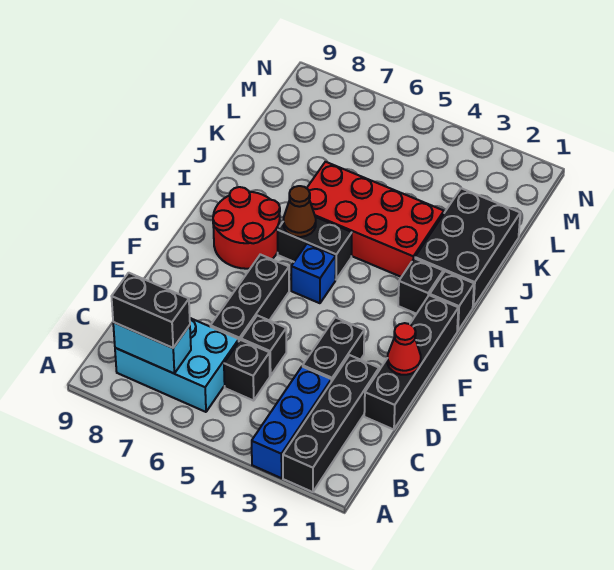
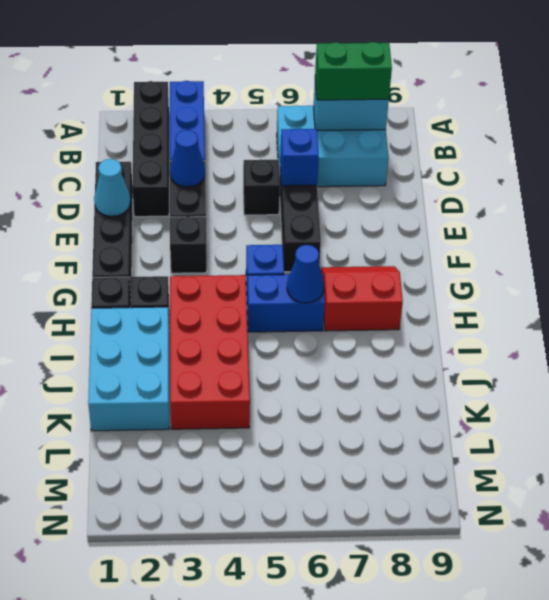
black 1x2 brick [111,273,190,348] -> green 1x2 brick [315,42,392,100]
black 1x1 brick [224,340,270,401] -> black 1x1 brick moved to [170,217,207,273]
none -> blue 1x1 cone [170,130,205,187]
none -> blue 1x1 brick [280,128,319,186]
red 1x1 cone [387,323,421,375] -> cyan 1x1 cone [94,159,130,216]
red 2x2 round brick [213,187,280,269] -> red 2x2 slope [321,266,403,331]
black 1x2 brick [278,217,352,280] -> blue 1x2 brick [247,274,325,332]
brown 1x1 cone [283,186,316,237] -> blue 1x1 cone [287,245,324,303]
black 2x3 brick [415,188,520,307] -> cyan 2x3 brick [88,307,169,431]
red 2x4 brick [307,162,444,277] -> red 2x4 brick turned to [170,275,250,429]

